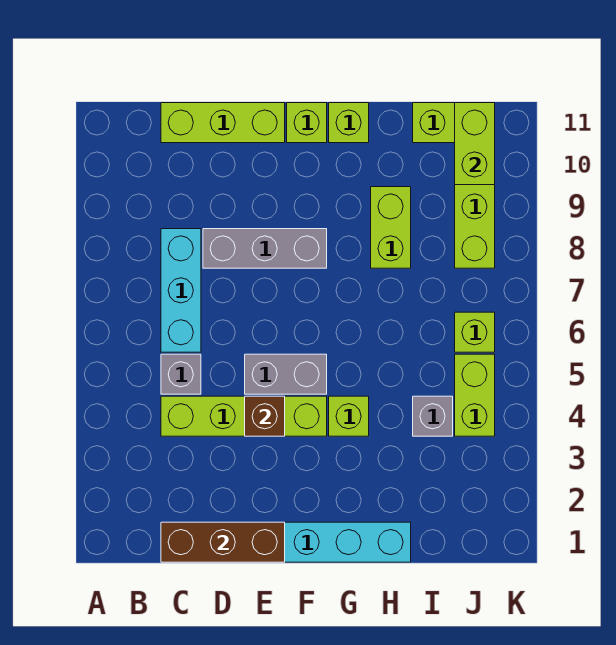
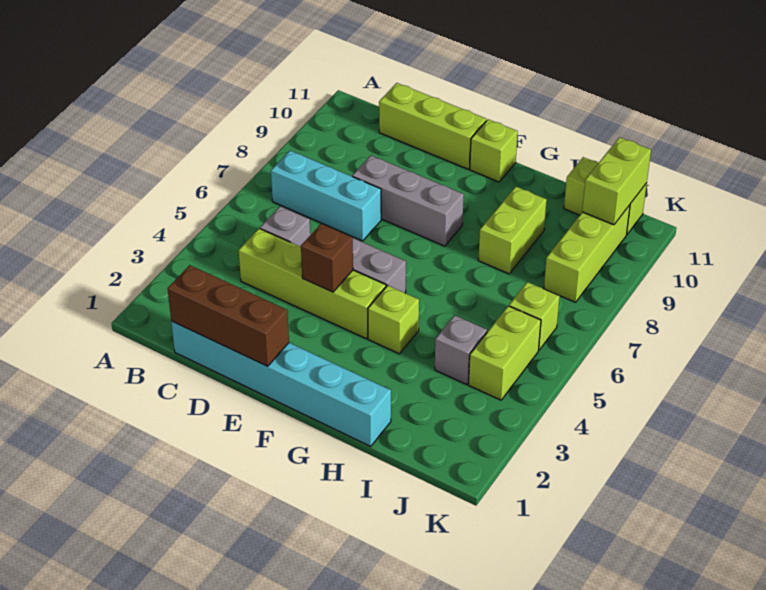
cyan 1x3 brick [161,229,201,352] -> cyan 1x3 brick turned to [271,151,381,241]
lime 1x1 brick [329,103,369,143] -> none

